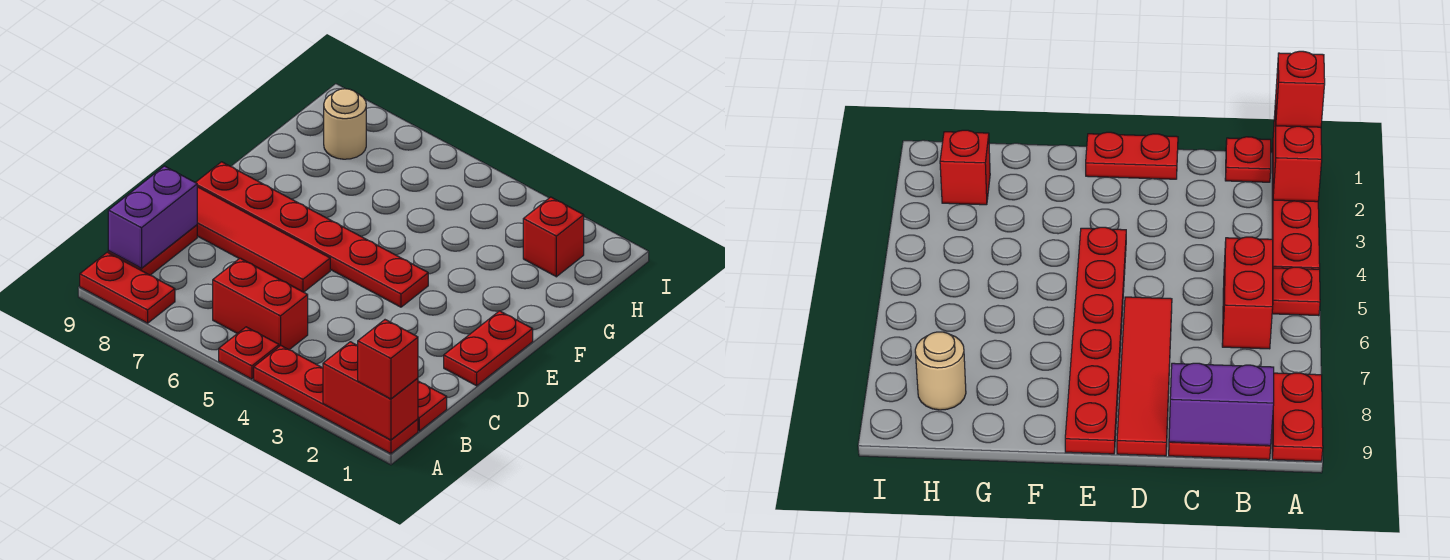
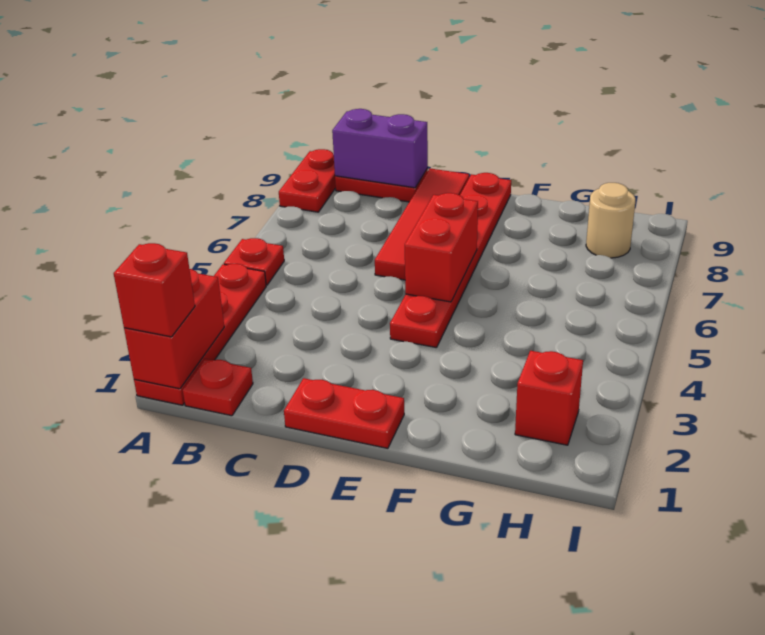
red 1x2 brick [213,258,308,350] -> red 1x2 brick moved to [405,193,478,302]

